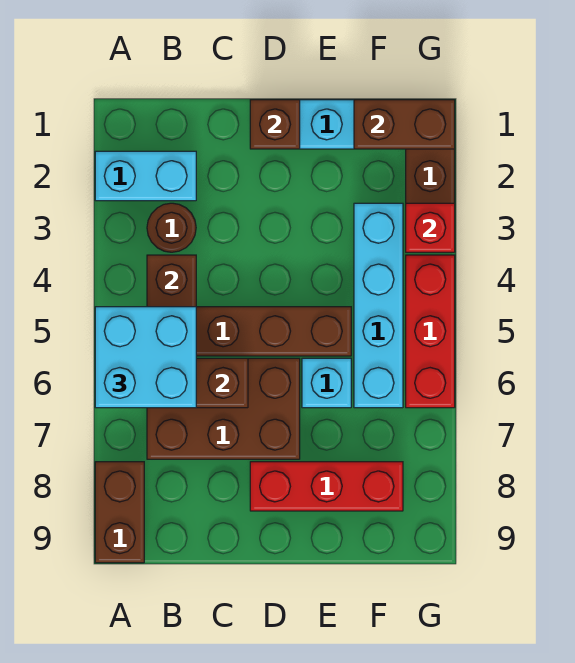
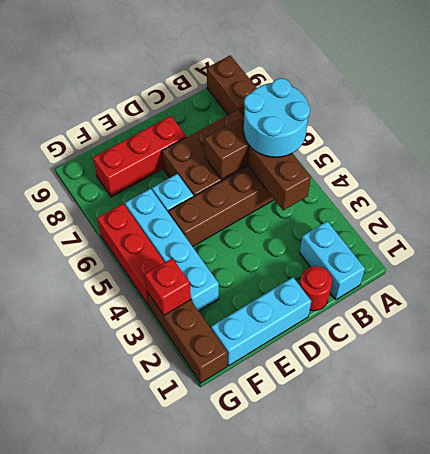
cyan 1x2 brick [95,151,196,201] -> cyan 1x2 brick turned to [300,221,365,300]
cyan 2x2 brick [95,307,196,408] -> cyan 2x2 round brick [244,78,310,157]
brown 1x1 round brick [147,203,196,252] -> none
none -> red 1x1 round brick [300,266,332,311]
brown 1x1 brick [250,100,300,149] -> none
brown 1x2 brick [354,100,455,149] -> none

